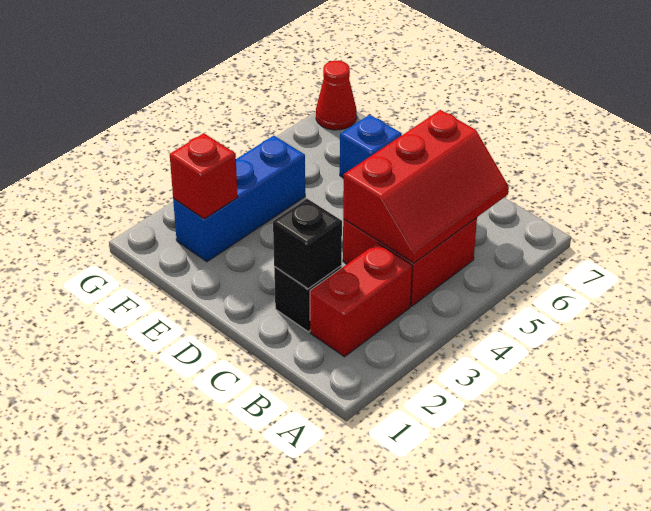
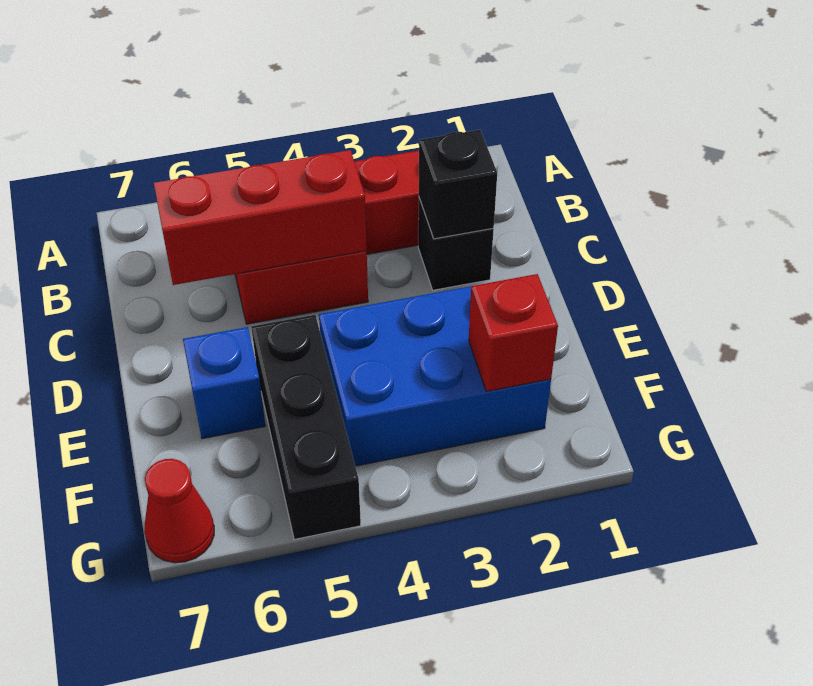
none -> black 1x3 brick [251,315,361,539]
blue 1x3 brick [173,136,305,262] -> blue 2x3 brick [319,286,551,466]

